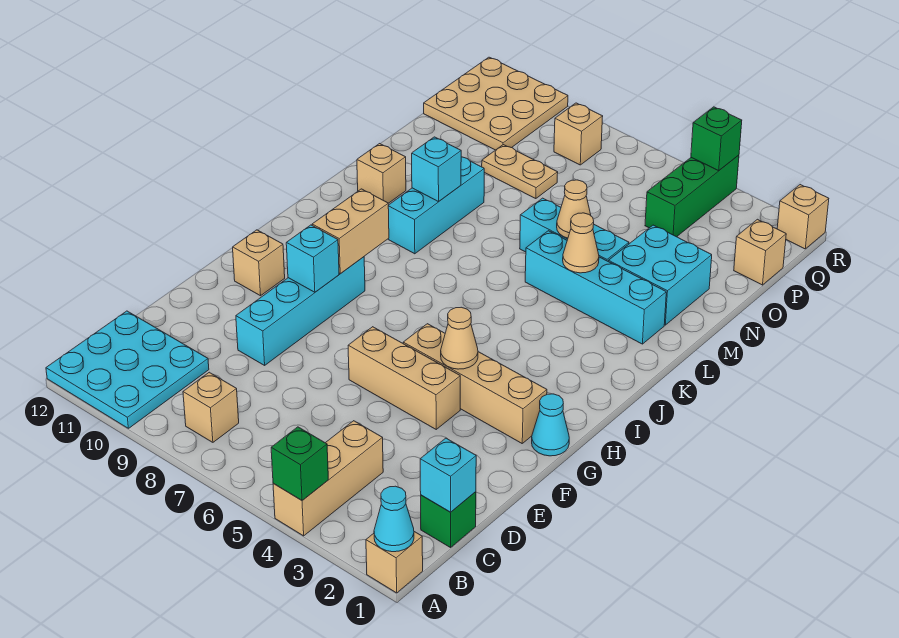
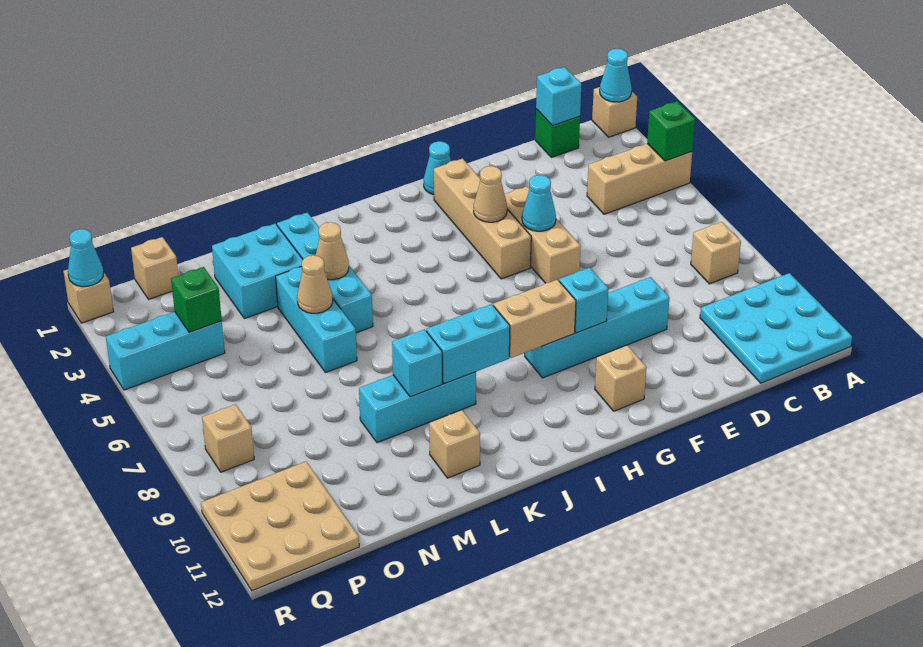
none -> cyan 1x1 cone [522,175,556,231]
none -> cyan 1x2 brick [426,304,510,384]
tan 1x2 plate [482,145,558,199] -> none
green 1x3 brick [645,155,739,237] -> cyan 1x3 brick [106,312,225,390]
none -> cyan 1x1 cone [68,229,104,287]
green 1x1 brick [691,107,742,170] -> green 1x1 brick moved to [171,267,222,333]

